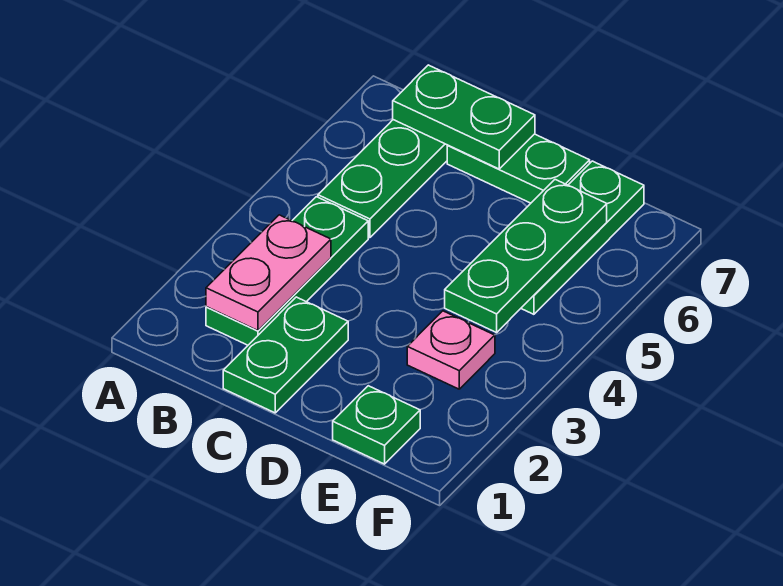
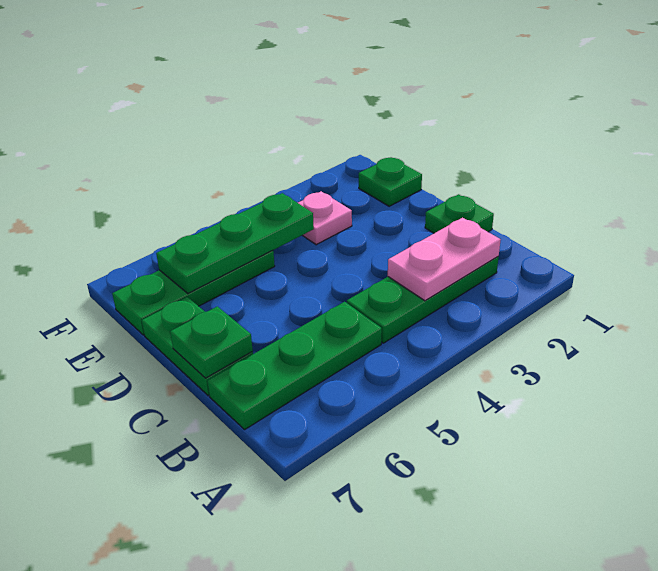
green 1x2 plate [393,65,535,169] -> green 1x1 plate [170,306,253,378]
green 1x2 plate [223,297,348,413] -> green 1x1 plate [425,194,494,233]

